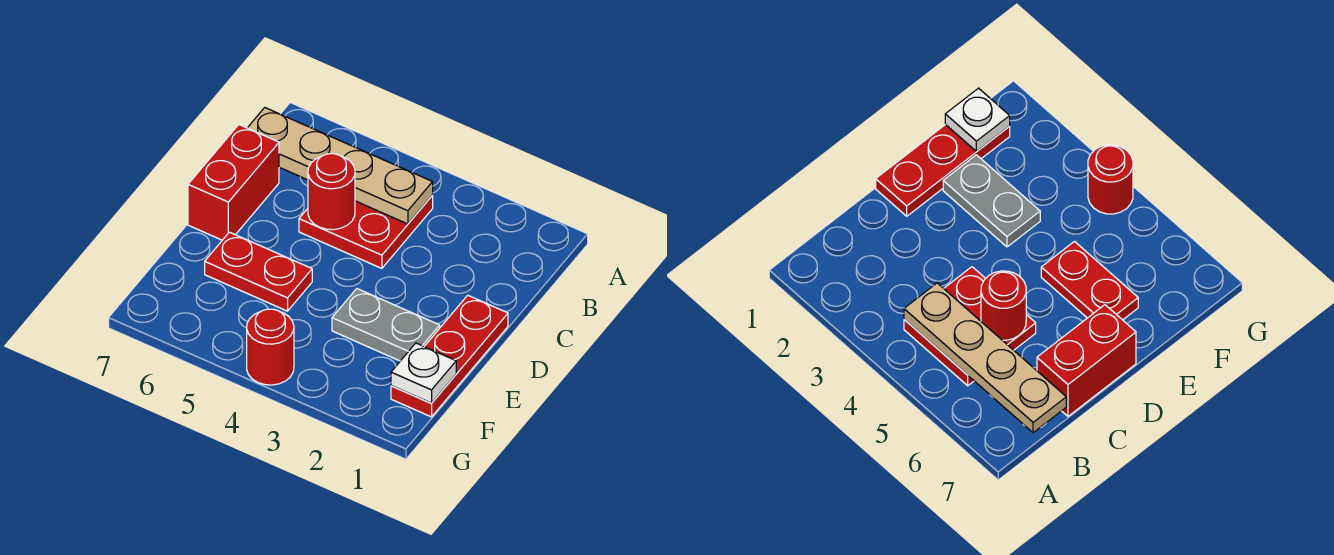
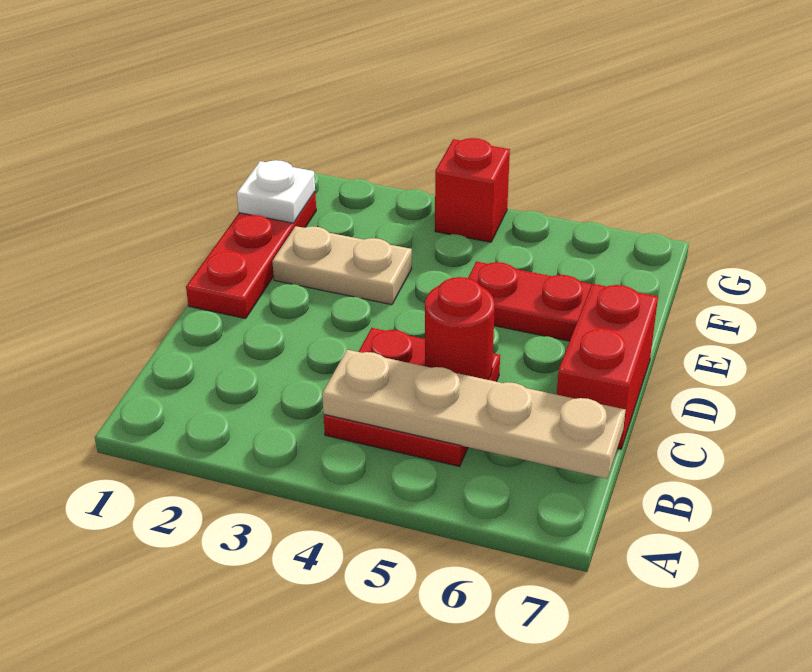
grey 1x2 plate [332,289,440,361] -> tan 1x2 plate [272,226,412,305]
red 1x1 round brick [247,309,294,385] -> red 1x1 brick [435,138,510,242]

